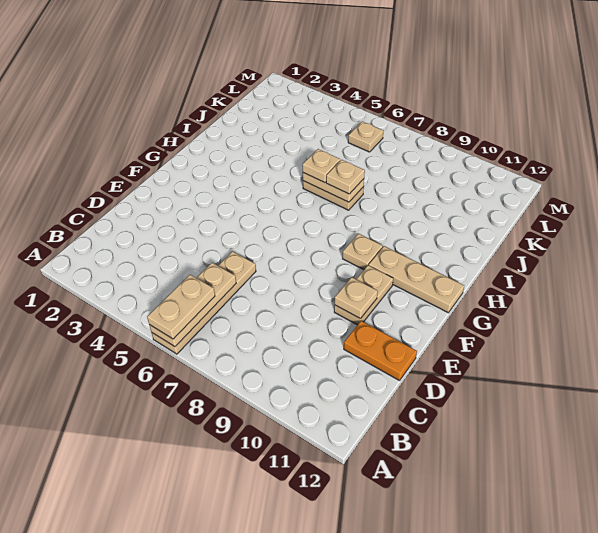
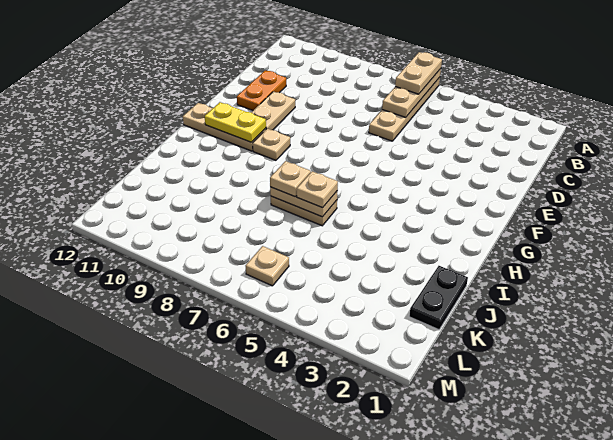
orange 1x2 plate [344,321,417,381] -> orange 1x2 plate turned to [237,70,286,110]
tan 1x1 plate [335,277,378,319] -> none
none -> yellow 1x2 plate [205,102,266,142]
none -> black 1x2 plate [409,266,468,330]

